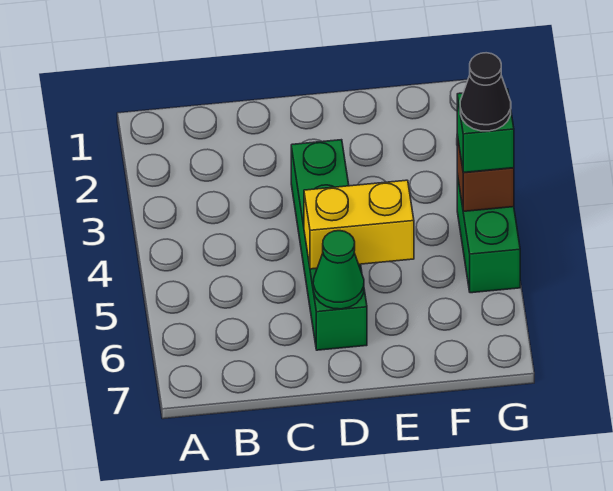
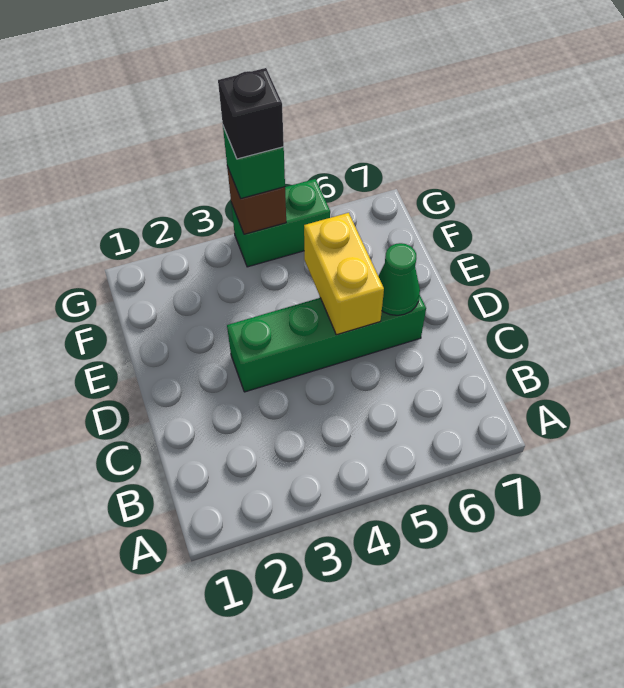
black 1x1 cone [460,53,511,131] -> black 1x1 brick [218,68,284,159]

